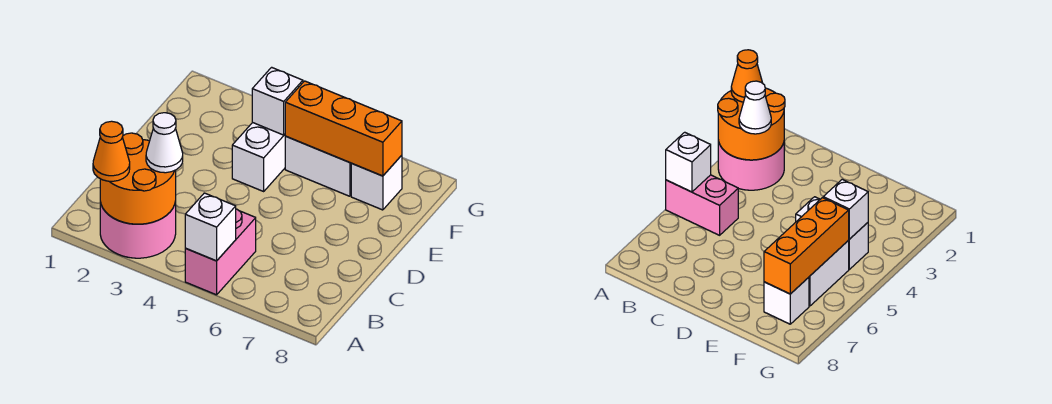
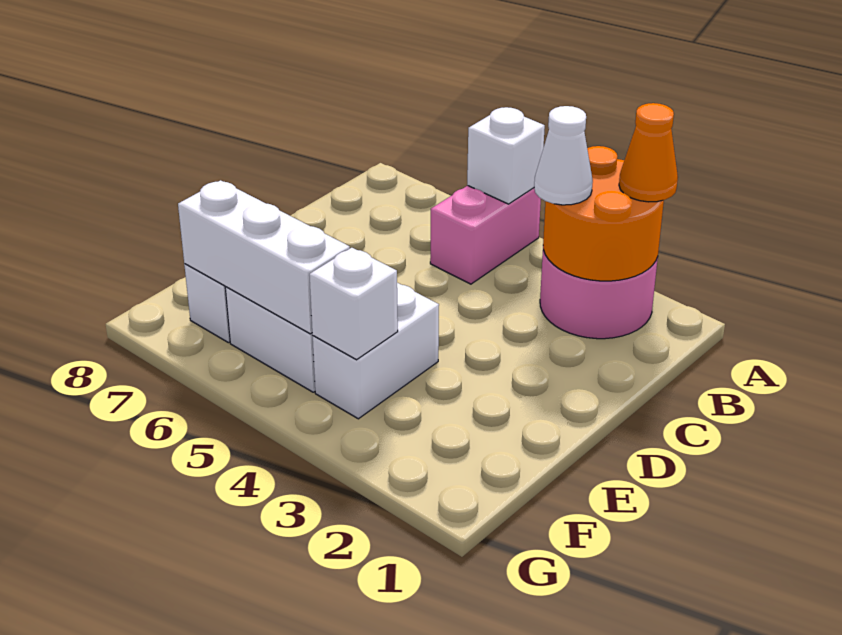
orange 1x3 brick [285,81,402,176] -> white 1x3 brick [178,180,350,334]

